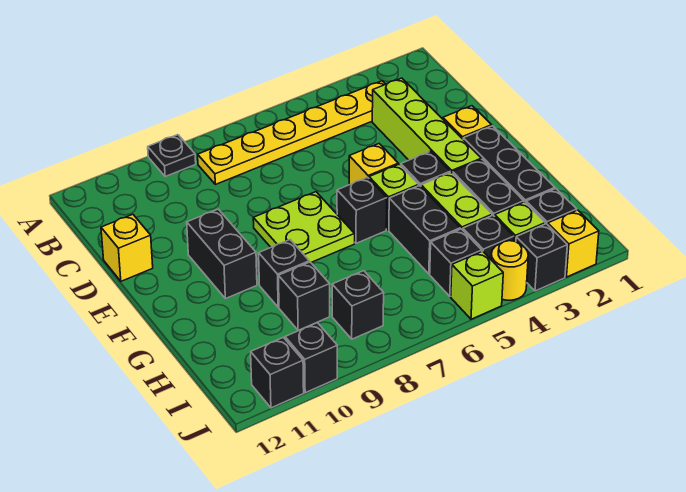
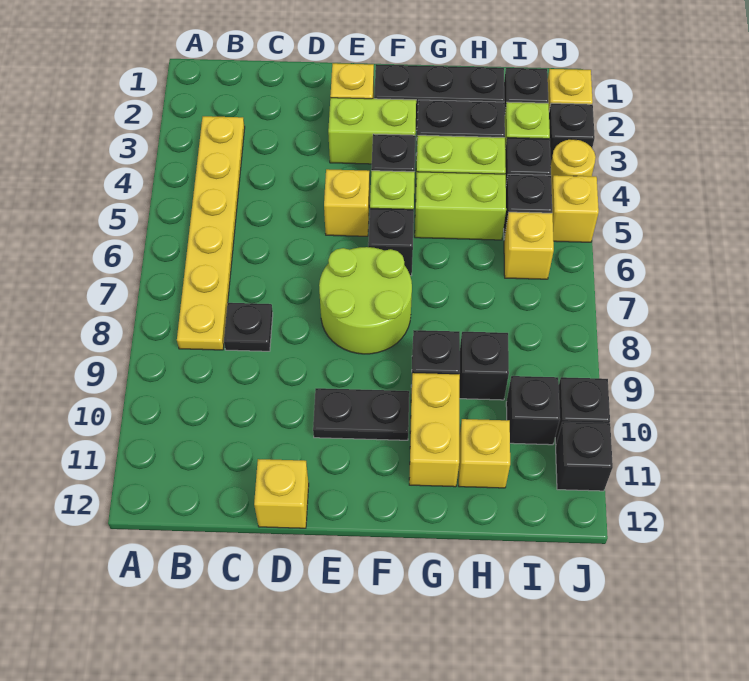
black 1x1 plate [148,135,196,176] -> black 1x1 plate moved to [224,303,273,351]
lime 1x4 brick [372,78,481,174] -> lime 1x2 brick [328,98,416,164]
lime 2x2 plate [253,192,355,262] -> lime 2x2 round brick [319,247,412,354]
black 1x2 brick [187,209,257,299] -> black 1x2 plate [313,388,409,440]
black 1x2 brick [389,186,460,274] -> lime 1x2 brick [415,172,506,240]
none -> yellow 1x2 brick [409,373,460,487]
none -> yellow 1x1 brick [459,419,510,488]
none -> yellow 1x1 brick [504,212,554,279]
black 1x1 brick [332,271,384,339] -> black 1x1 brick moved to [506,376,560,445]
lime 1x1 brick [451,251,503,319] -> yellow 1x1 brick [552,175,599,242]

